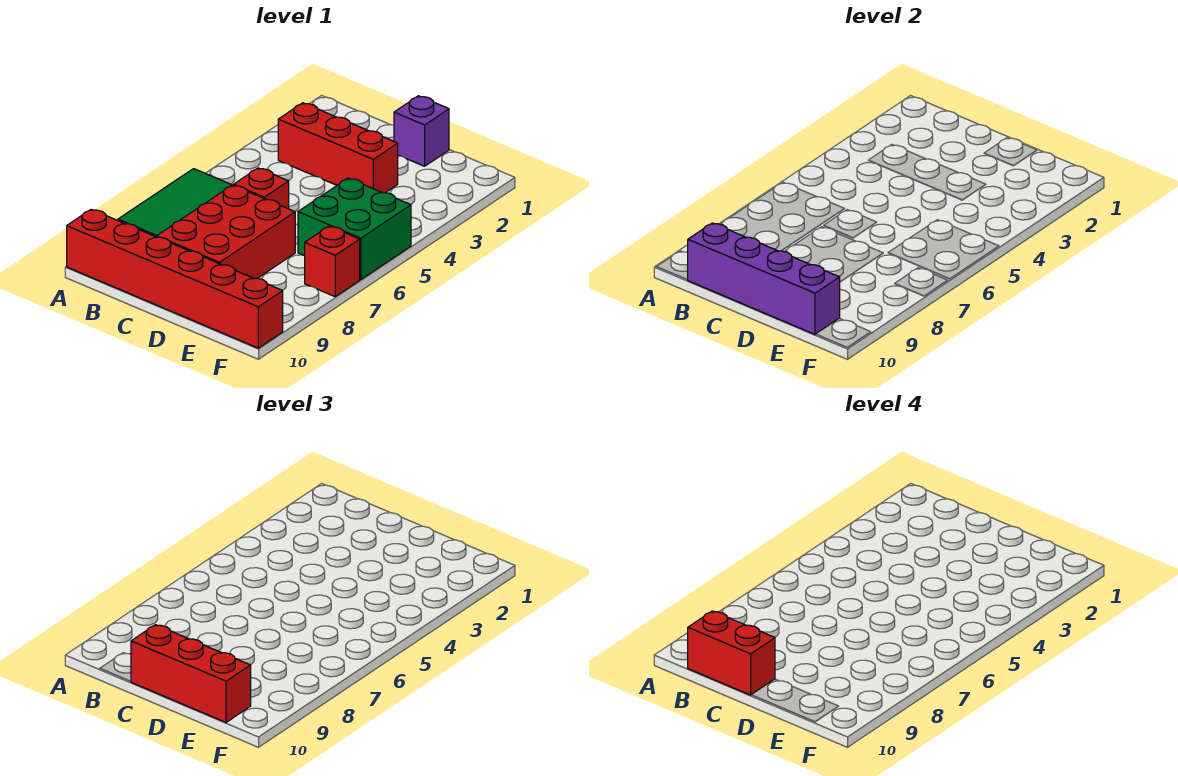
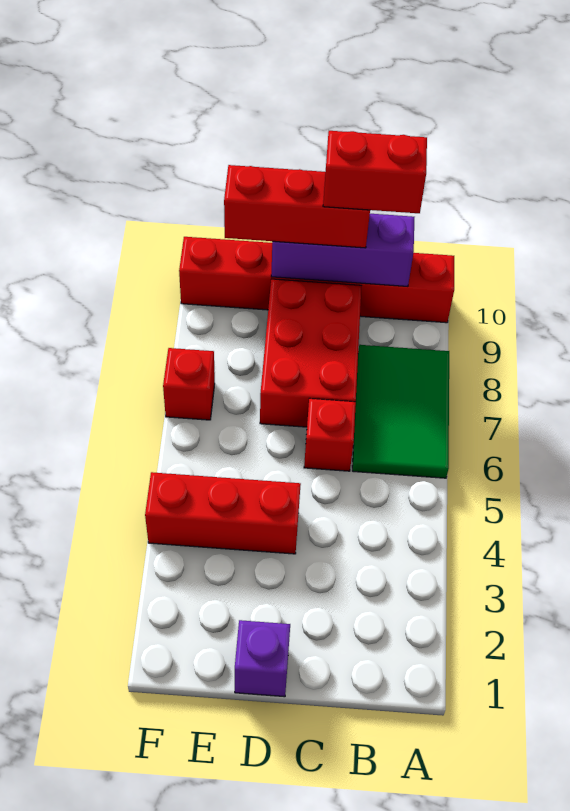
red 1x3 brick [278,103,398,193] -> red 1x3 brick moved to [145,472,301,554]
purple 1x4 brick [688,223,840,334] -> purple 1x3 brick [271,214,414,287]
green 2x2 brick [298,178,411,279] -> none

